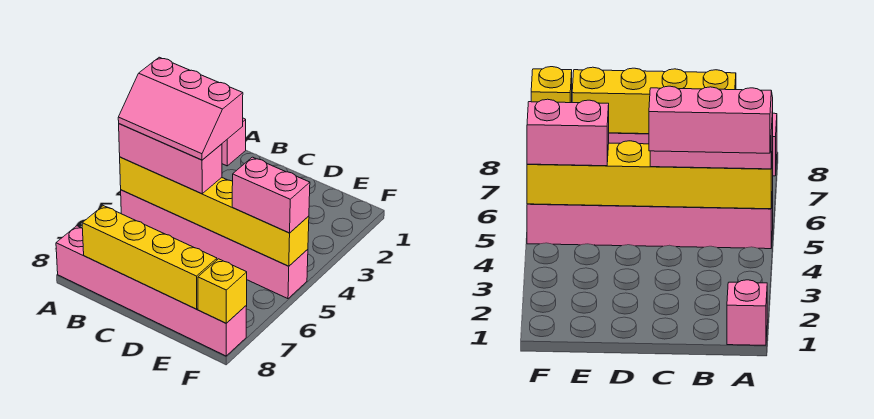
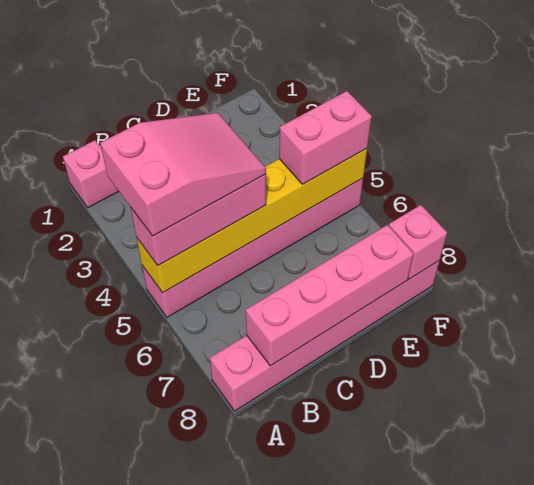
pink 2x3 slope [118,57,243,160] -> pink 2x3 slope turned to [100,113,266,236]
yellow 1x4 brick [82,206,217,309] -> pink 1x4 brick [246,225,414,366]
yellow 1x1 brick [198,259,247,323] -> pink 1x1 brick [389,205,447,279]

